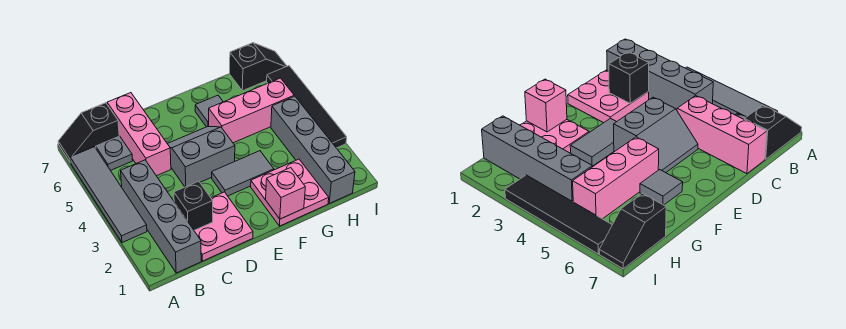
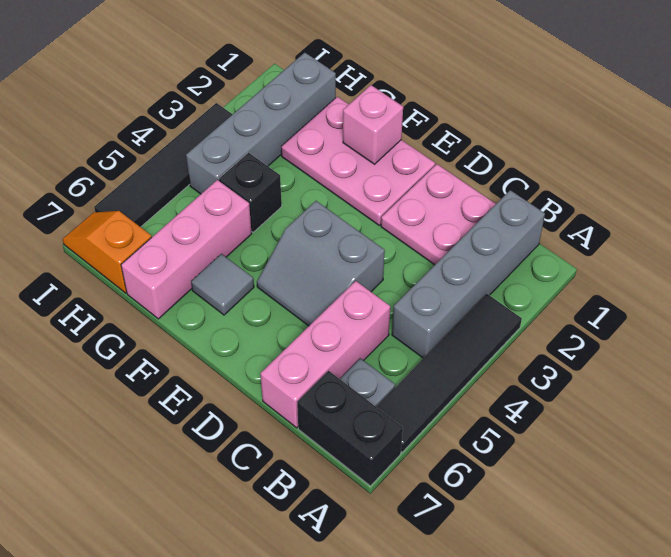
grey 1x4 tile [70,147,147,243] -> black 1x4 tile [377,294,522,452]
black 1x2 slope [58,103,119,163] -> black 1x2 brick [297,371,403,486]
black 1x1 brick [174,181,213,230] -> black 1x1 brick moved to [219,153,282,232]
grey 1x2 tile [212,151,274,196] -> none
pink 2x2 plate [251,159,329,226] -> pink 2x3 plate [281,97,435,225]
pink 1x3 brick [209,78,294,143] -> pink 1x3 brick turned to [121,180,252,319]
black 1x2 slope [230,43,287,91] -> orange 1x2 slope [63,211,152,293]

